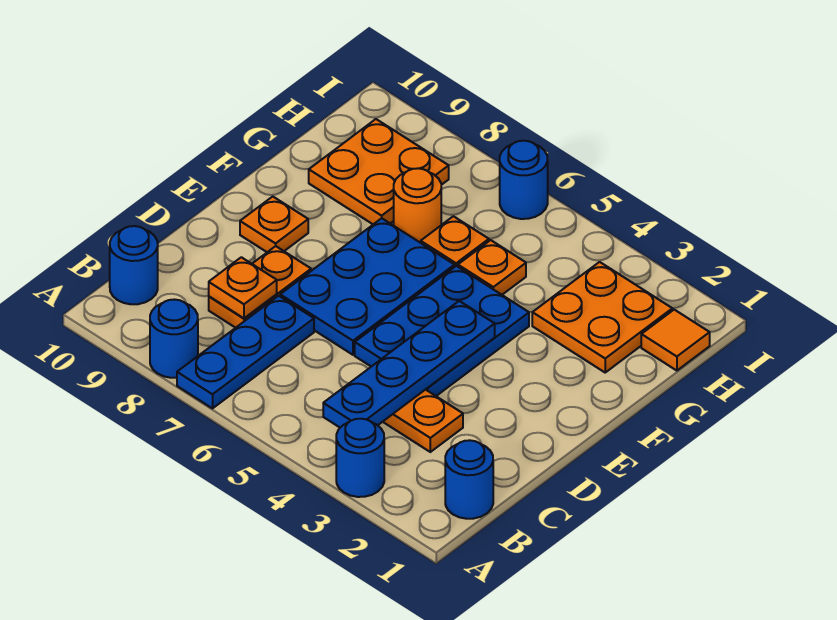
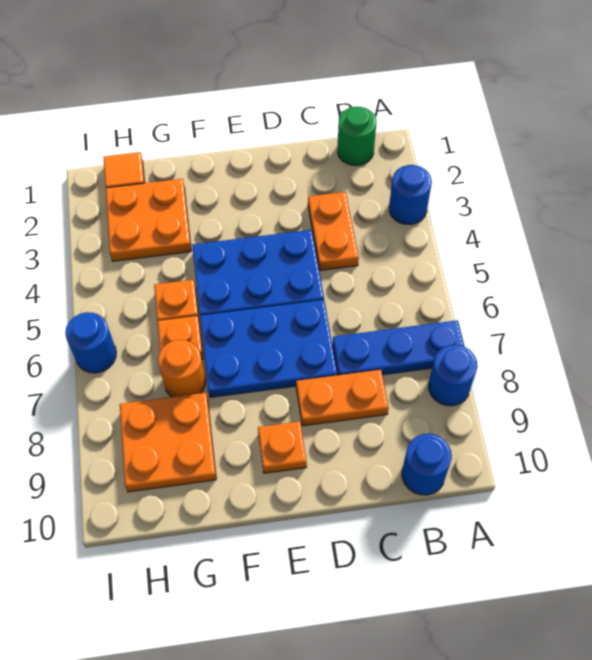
blue 1x1 round brick [445,440,493,519] -> green 1x1 round brick [338,106,376,165]
blue 1x4 plate [323,301,495,428] -> none
orange 1x1 plate [209,257,277,318] -> none

